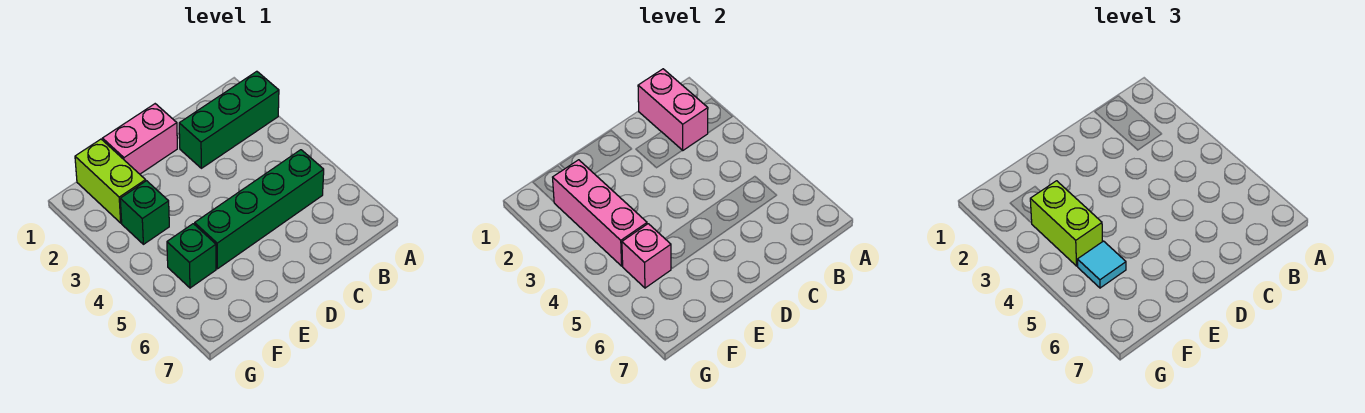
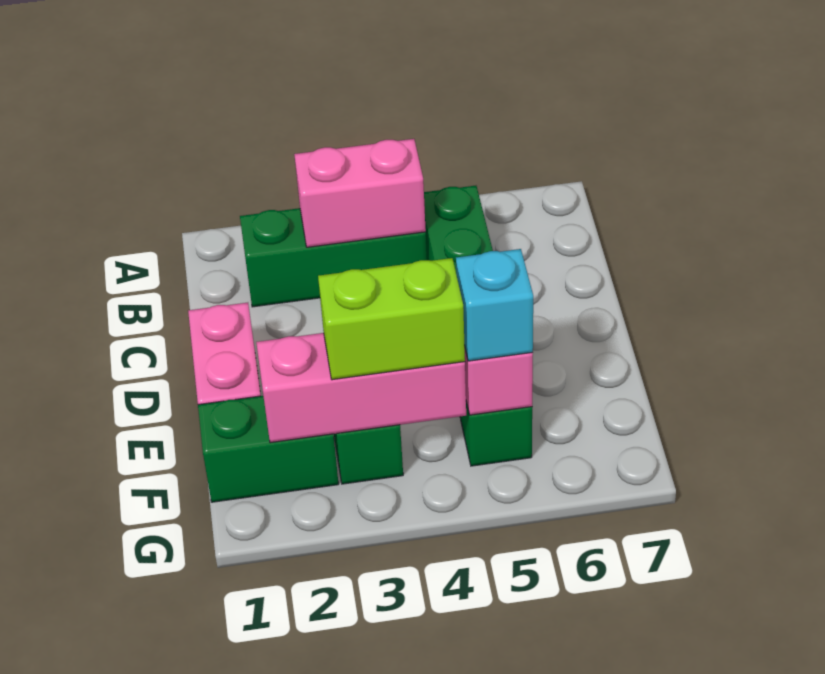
green 1x3 brick [179,71,279,168] -> green 1x3 brick turned to [240,208,427,307]
pink 1x2 brick [638,69,708,150] -> pink 1x2 brick moved to [294,139,426,247]
lime 1x2 brick [75,139,146,223] -> green 1x2 brick [198,396,339,502]
cyan 1x1 tile [1077,241,1126,288] -> cyan 1x1 brick [456,249,533,361]

